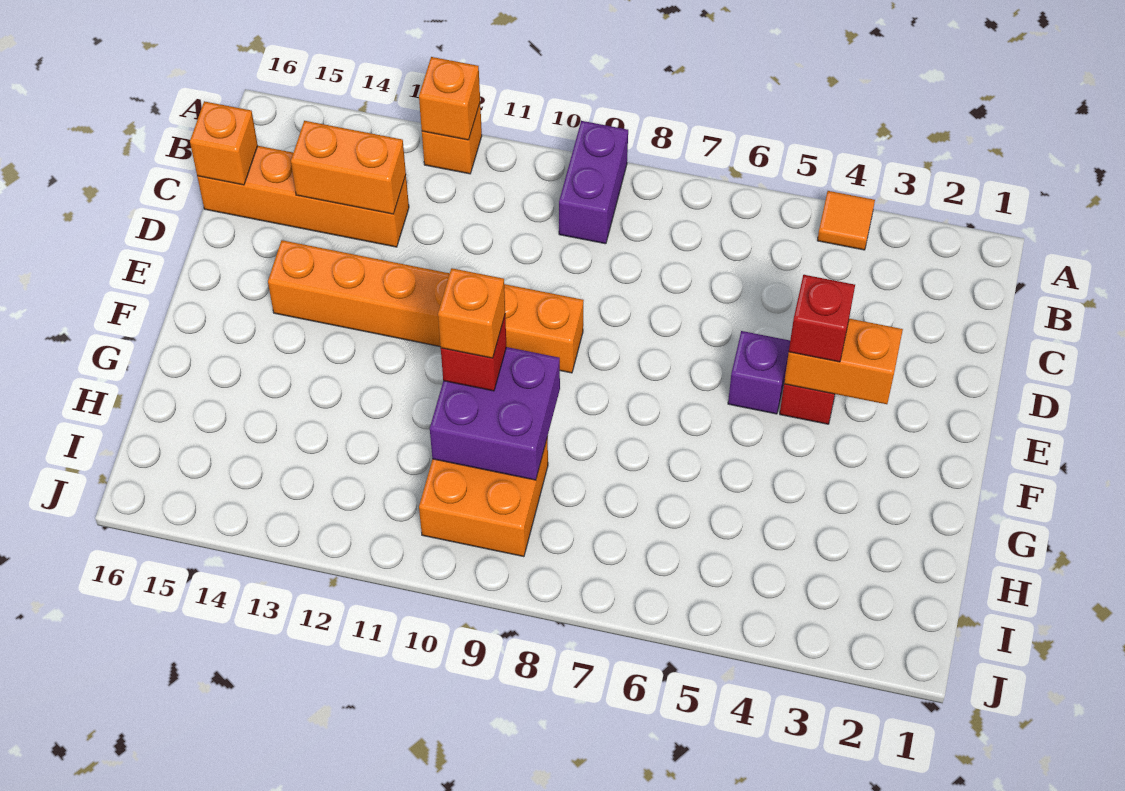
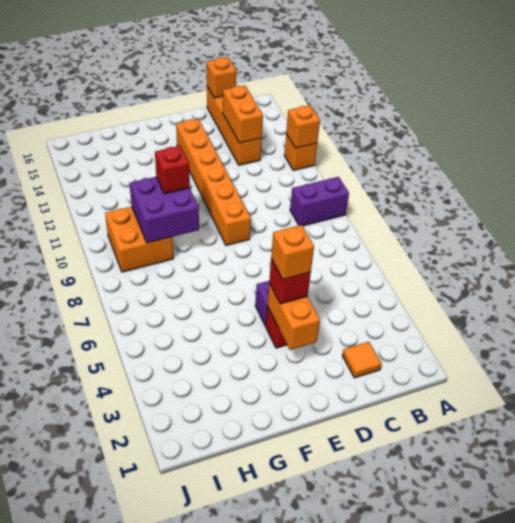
orange 1x1 tile [817,191,875,250] -> orange 1x1 tile moved to [342,342,382,378]
orange 1x1 brick [438,268,505,358] -> orange 1x1 brick moved to [271,225,314,279]

